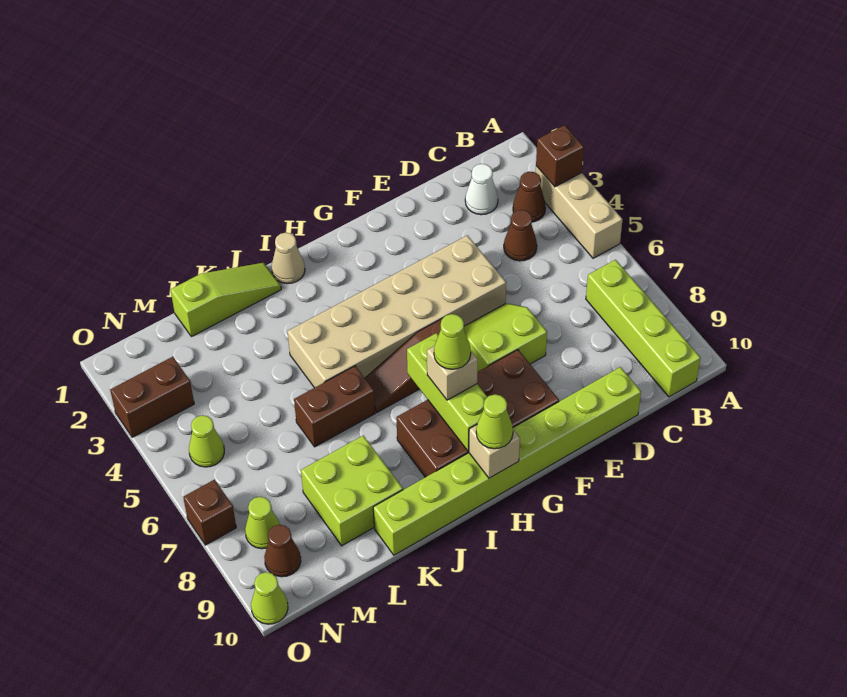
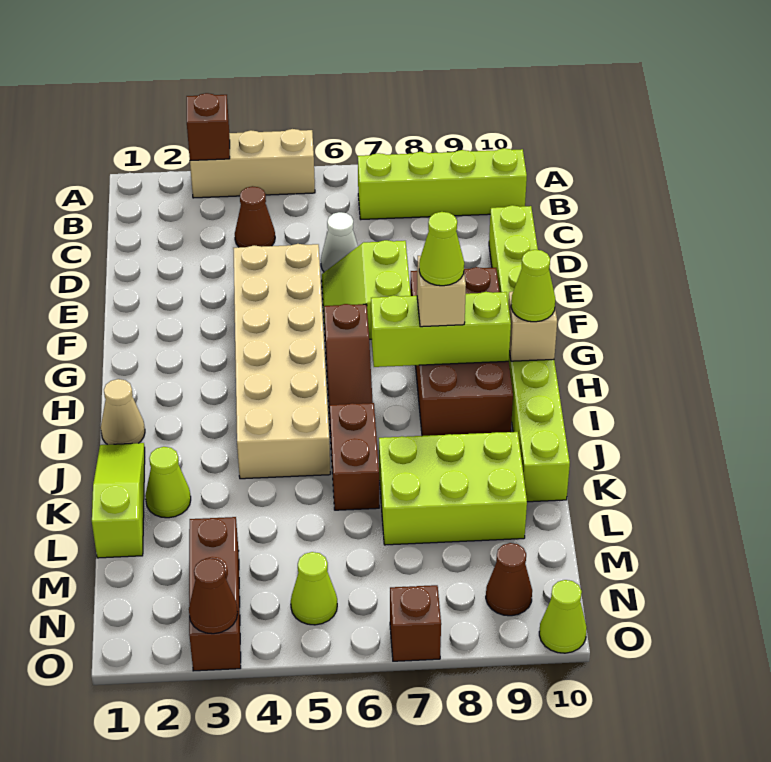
brown 1x1 cone [513,171,546,222] -> brown 1x1 cone moved to [189,558,238,634]
white 1x1 cone [465,164,498,215] -> white 1x1 cone moved to [321,212,358,272]
lime 2x2 brick [301,436,403,546] -> lime 2x3 brick [379,432,527,545]
brown 1x2 brick [110,357,194,437] -> brown 1x3 brick [189,517,241,671]
lime 1x1 cone [245,497,280,549] -> lime 1x1 cone moved to [145,447,191,518]

